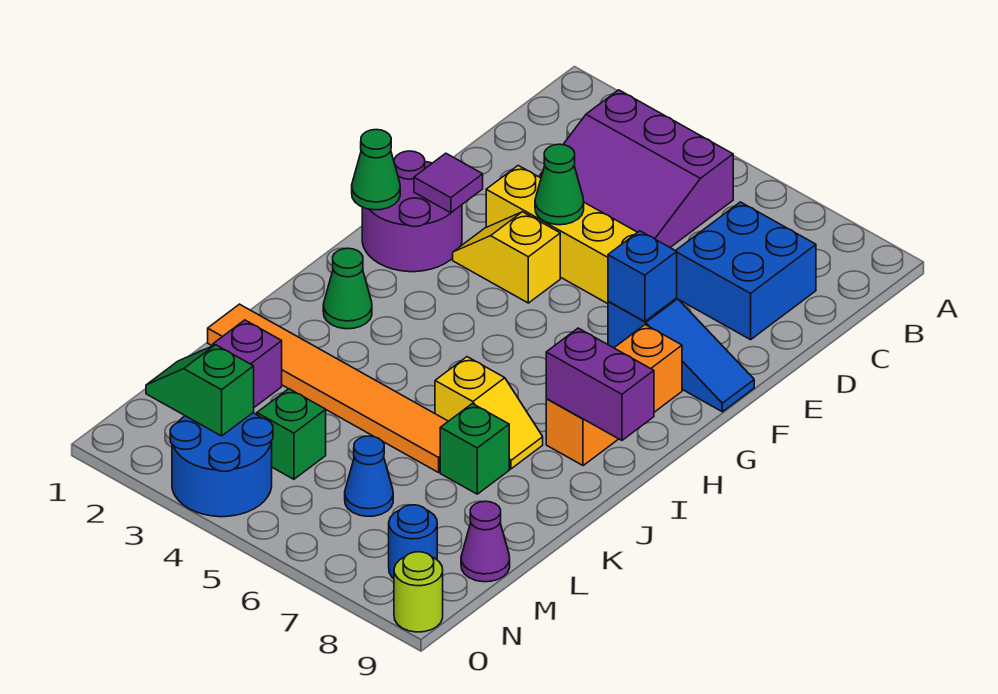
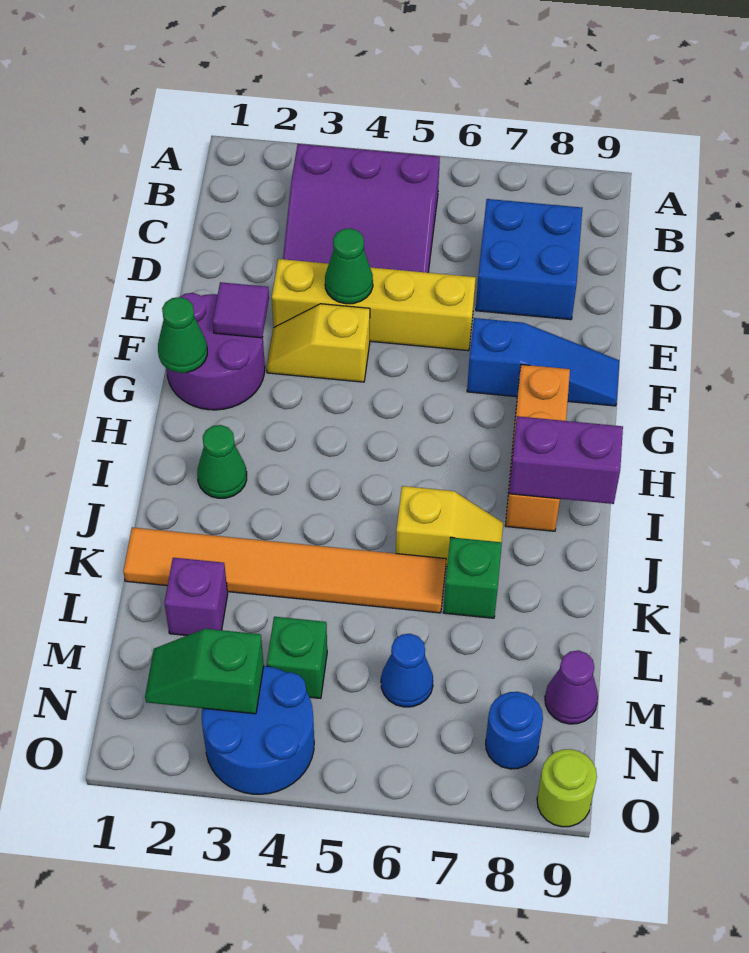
blue 1x1 brick [608,231,677,321] -> none

